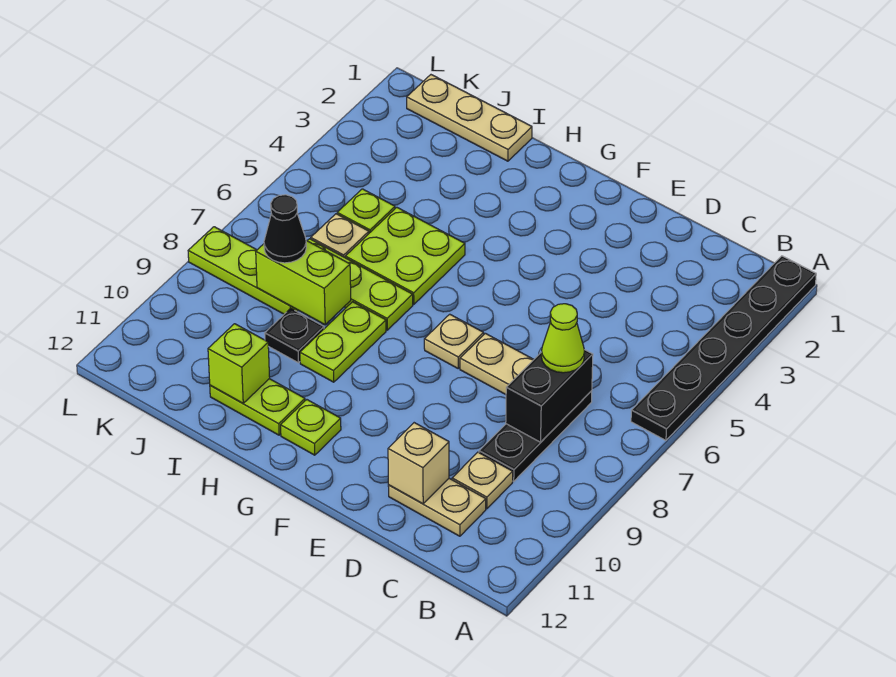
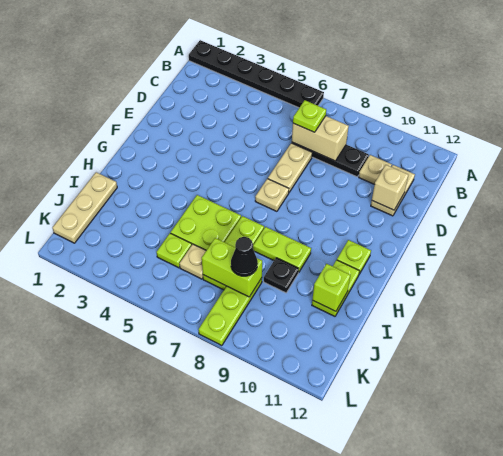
black 1x2 brick [506,350,593,442] -> tan 1x2 brick [292,116,349,161]
lime 1x1 cone [541,304,585,373] -> lime 1x1 plate [293,100,326,132]
lime 1x2 brick [256,240,351,325] -> lime 1x2 brick turned to [202,238,262,297]

